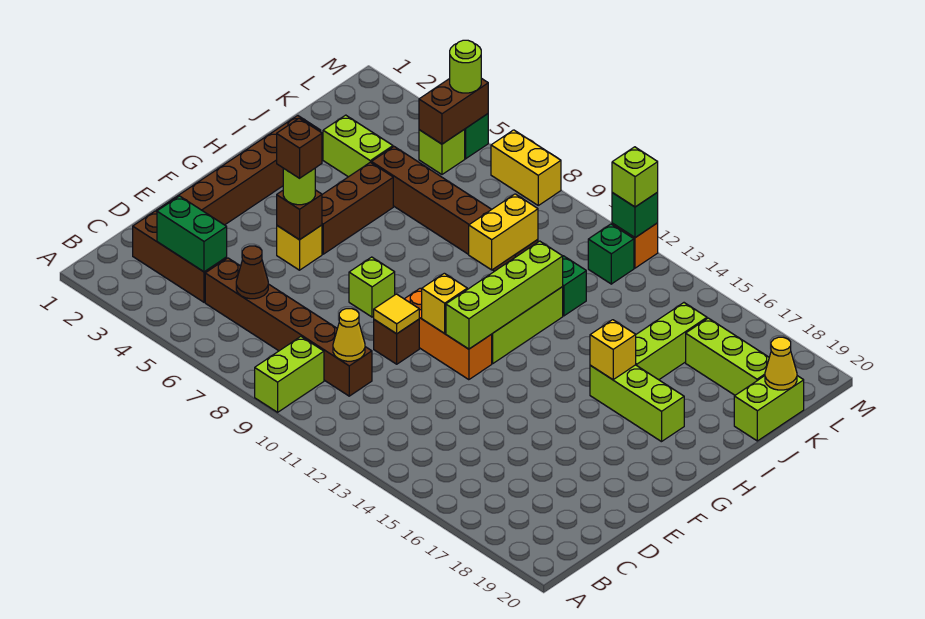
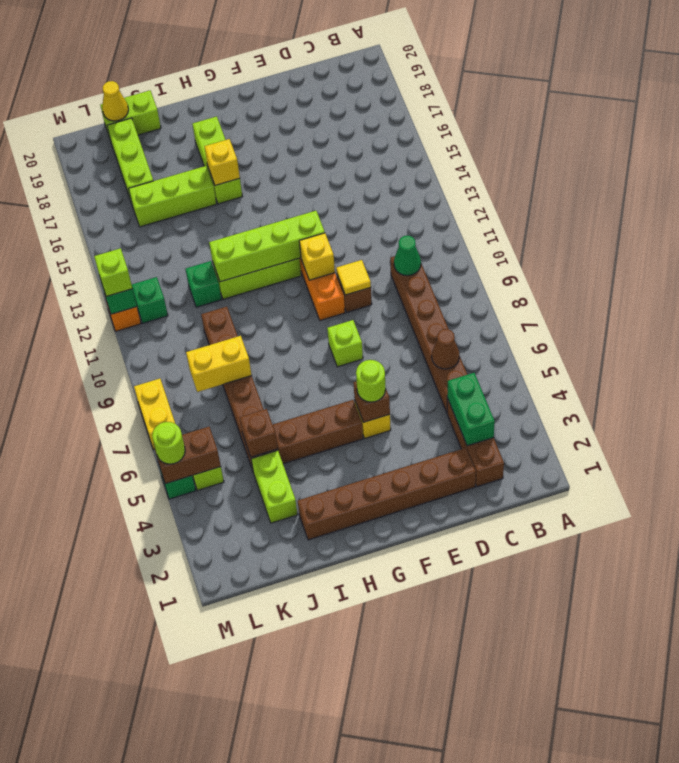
lime 1x2 brick [255,337,324,412] -> none
yellow 1x1 cone [333,309,365,361] -> green 1x1 cone [394,236,421,276]
brown 1x1 brick [277,118,322,178] -> brown 1x1 brick moved to [240,409,278,457]
yellow 1x2 brick [469,194,538,270] -> yellow 1x2 brick moved to [186,336,252,392]

